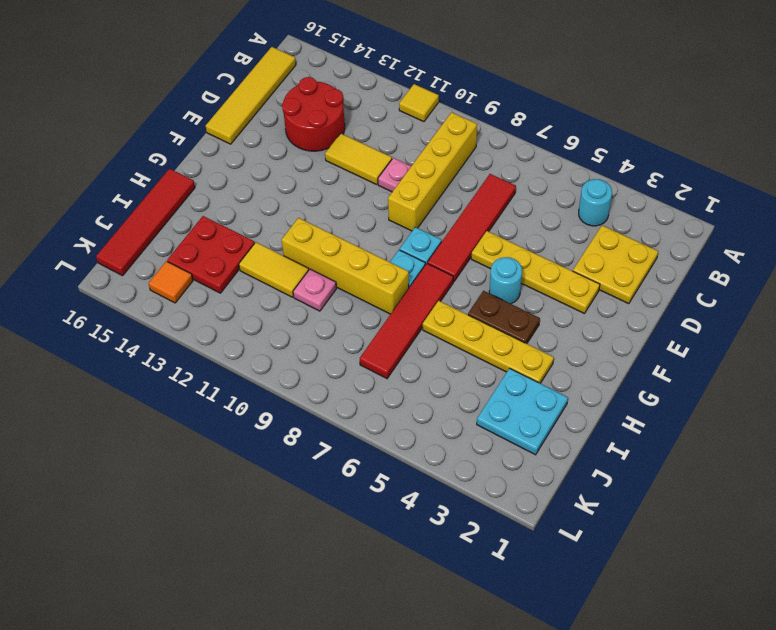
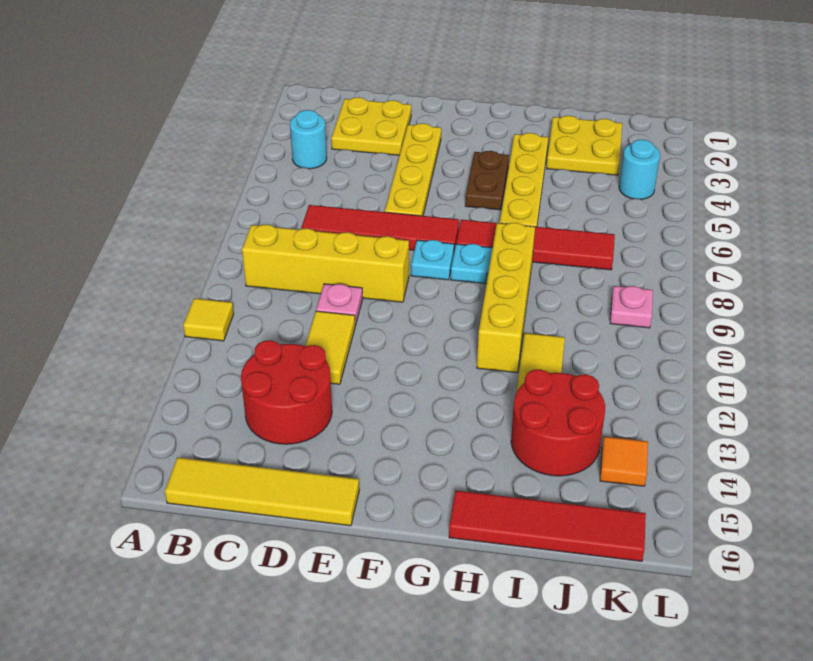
cyan 1x1 round brick [489,257,522,304] -> cyan 1x1 round brick moved to [619,140,660,199]
cyan 2x2 plate [477,368,568,455] -> yellow 2x2 plate [547,116,622,175]
pink 1x1 plate [293,269,336,311] -> pink 1x1 plate moved to [610,286,653,328]
red 2x2 plate [167,216,255,293] -> red 2x2 round brick [511,369,605,476]

